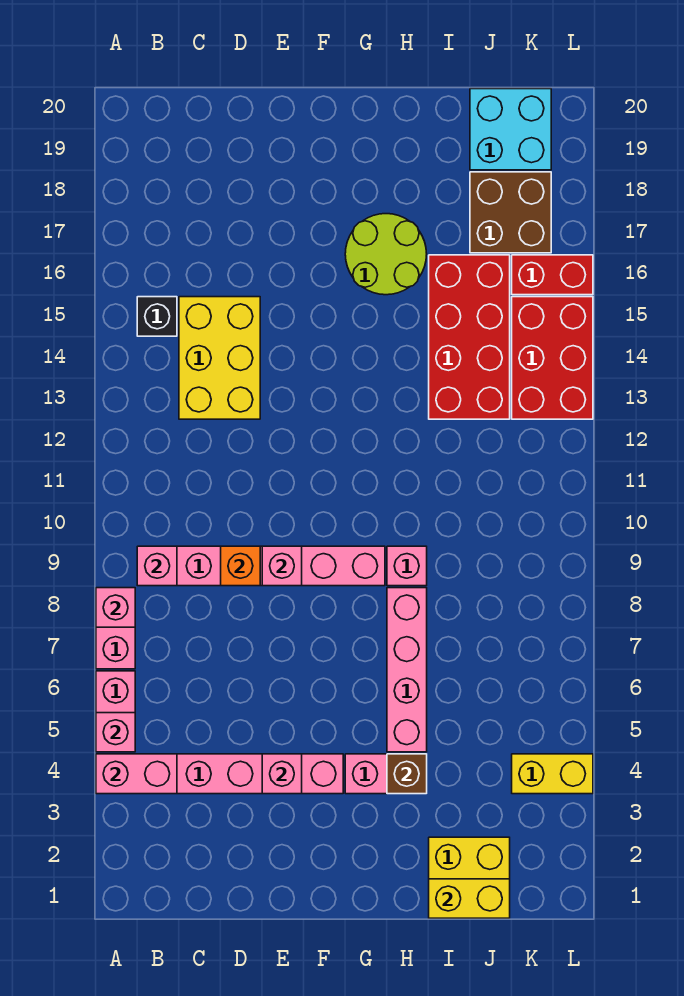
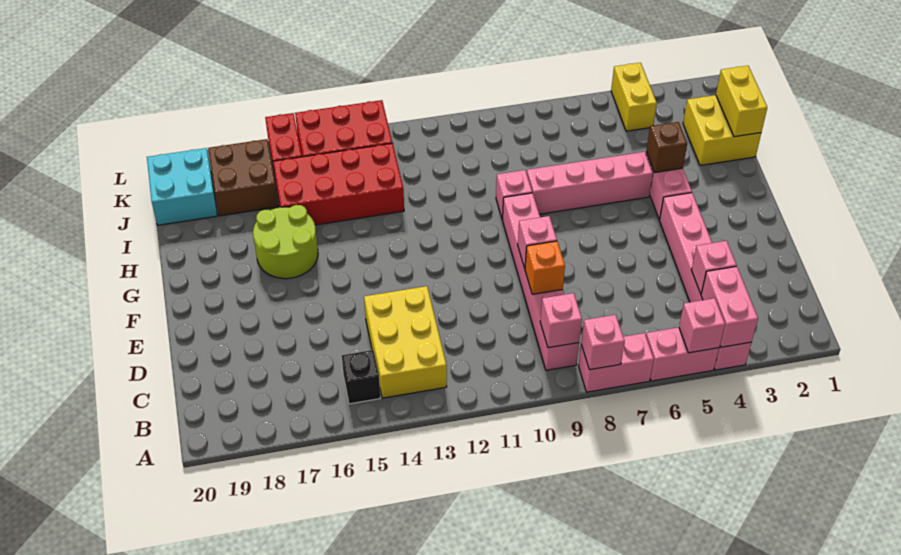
yellow 2x3 brick [179,297,260,419] -> yellow 2x3 brick turned to [364,286,447,398]
pink 1x1 brick [262,754,302,794] -> pink 1x1 brick moved to [691,241,737,294]

